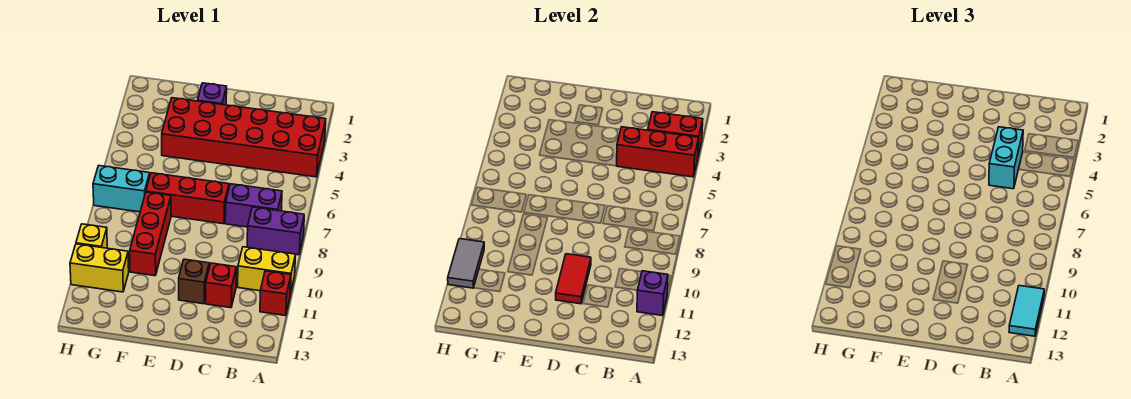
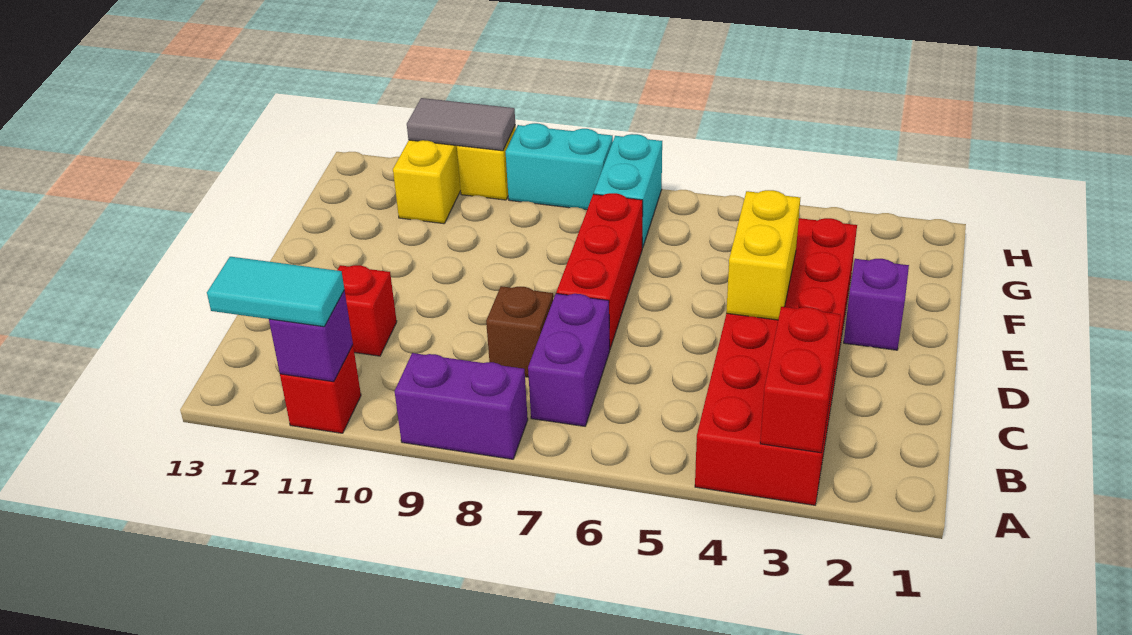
red 1x3 brick [617,127,699,177] -> none
purple 1x2 brick [247,207,304,255] -> purple 1x2 brick turned to [394,353,528,459]
yellow 1x2 brick [238,247,296,294] -> yellow 1x2 brick moved to [726,190,800,320]
cyan 1x2 brick [989,127,1023,189] -> cyan 1x2 brick moved to [506,123,613,210]
red 1x2 tile [556,254,591,304] -> none
brown 1x1 brick [179,259,209,304] -> brown 1x1 brick moved to [486,286,553,377]
red 1x3 brick [130,192,171,276] -> none

